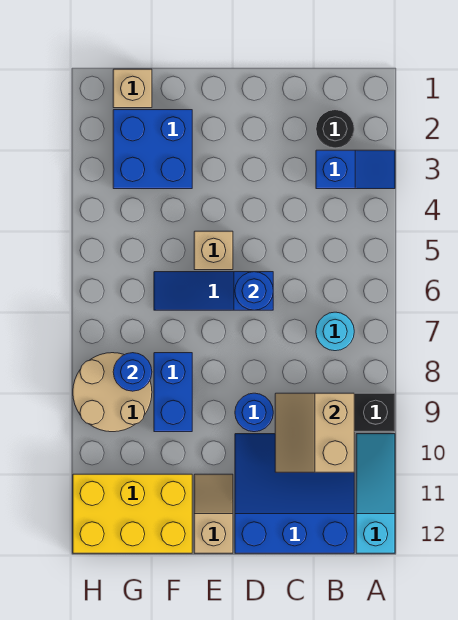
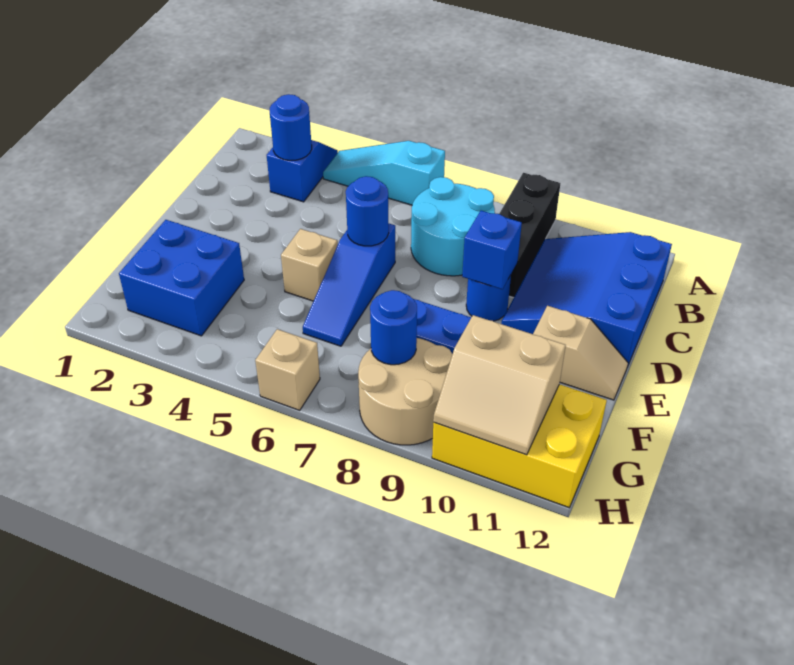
cyan 1x3 slope [356,434,395,553] -> cyan 1x3 slope moved to [323,141,445,205]
black 1x1 round brick [316,110,354,148] -> none
none -> blue 1x1 round brick [270,94,312,161]
cyan 1x1 round brick [316,312,354,351] -> cyan 2x2 round brick [411,177,495,276]
tan 2x2 slope [275,393,354,472] -> tan 2x2 slope moved to [433,315,566,455]
none -> blue 1x1 brick [462,211,522,289]
tan 1x2 slope [194,474,233,553] -> tan 1x2 slope turned to [533,306,628,400]
yellow 2x3 brick [73,474,192,553] -> yellow 2x3 brick turned to [432,384,607,508]
tan 1x1 brick [113,69,152,108] -> tan 1x1 brick moved to [255,329,320,410]

